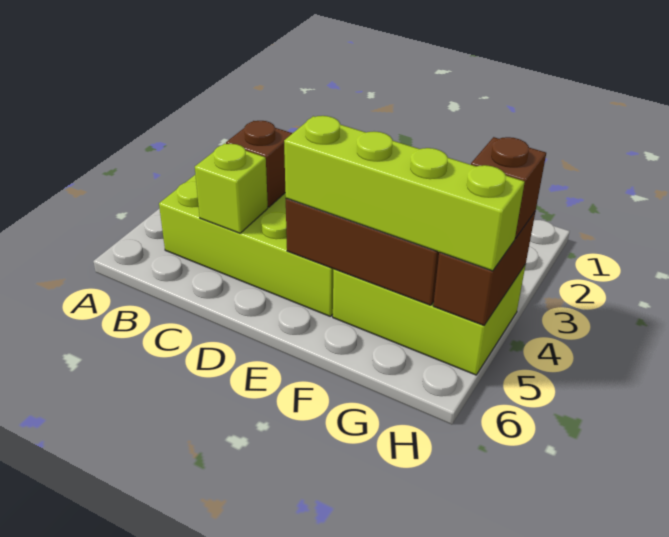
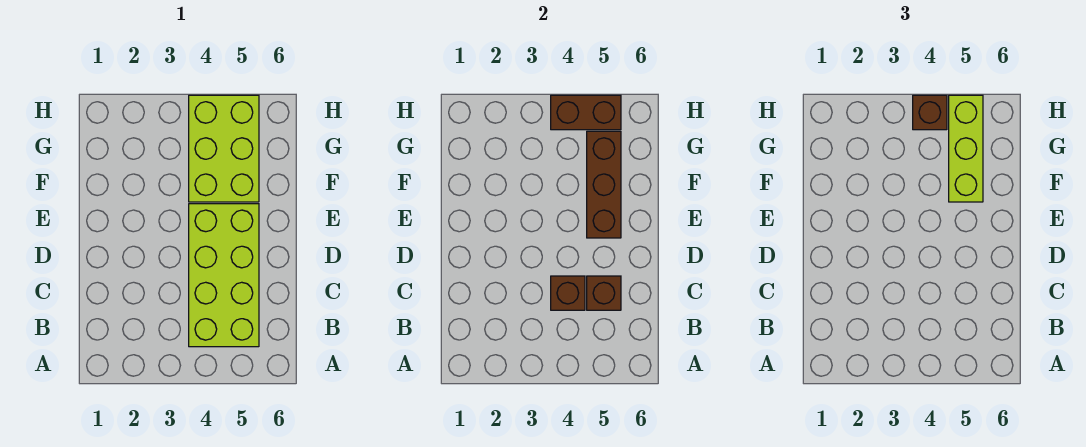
lime 1x1 brick [195,144,268,233] -> brown 1x1 brick [587,276,621,310]
lime 1x4 brick [284,116,525,271] -> lime 1x3 brick [949,95,983,202]

